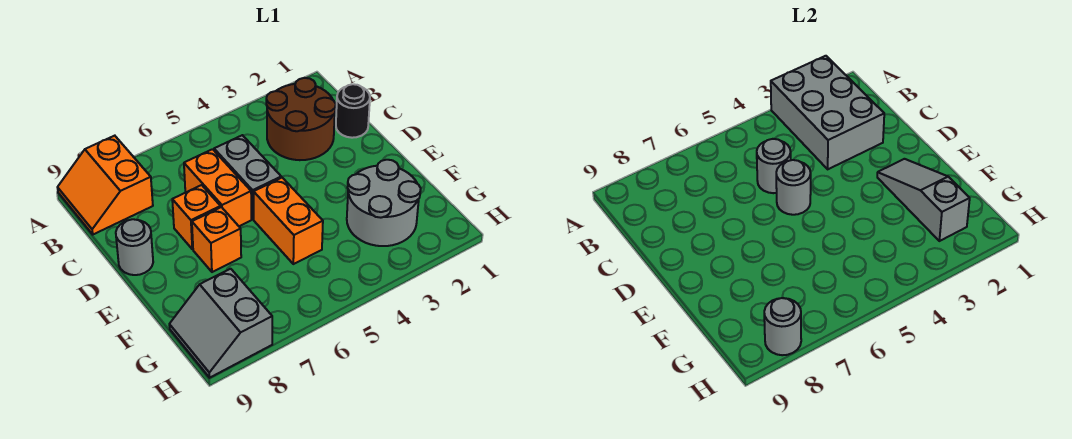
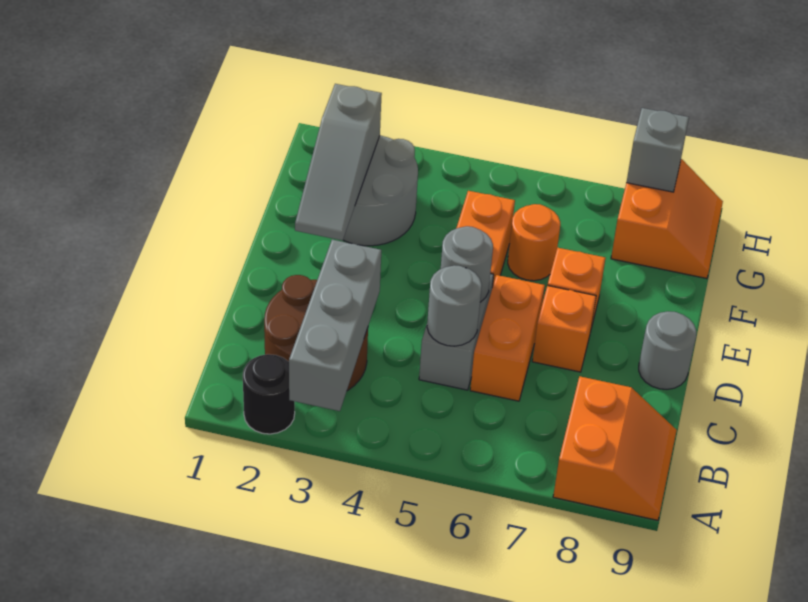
grey 2x3 brick [771,56,884,169] -> grey 1x3 brick [289,240,381,411]
black 1x1 round brick [336,84,370,138] -> black 1x1 round brick moved to [243,354,295,434]
none -> orange 1x1 round brick [508,204,560,281]
grey 2x2 slope [169,269,272,378] -> orange 2x2 slope [611,159,723,279]
grey 1x1 round brick [764,298,801,355] -> grey 1x1 brick [626,108,689,192]

